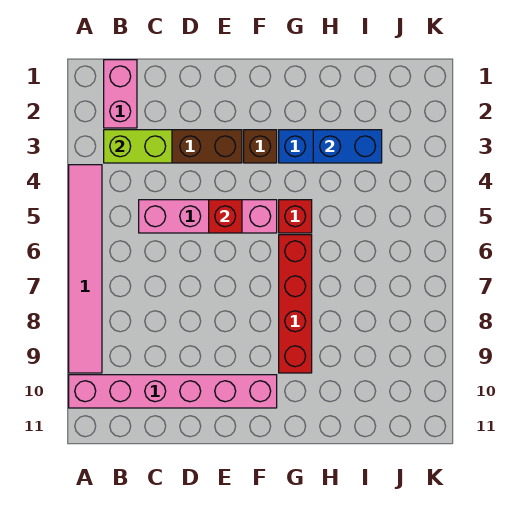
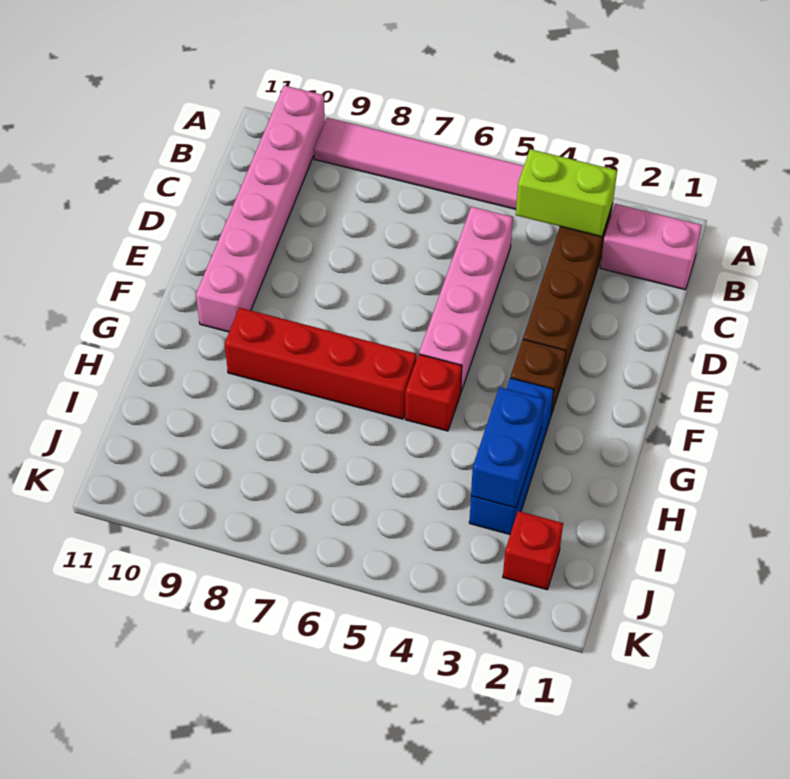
lime 1x2 brick [104,130,172,163] -> lime 1x2 brick turned to [516,149,617,237]
red 1x1 brick [209,200,242,233] -> red 1x1 brick moved to [503,511,563,590]

